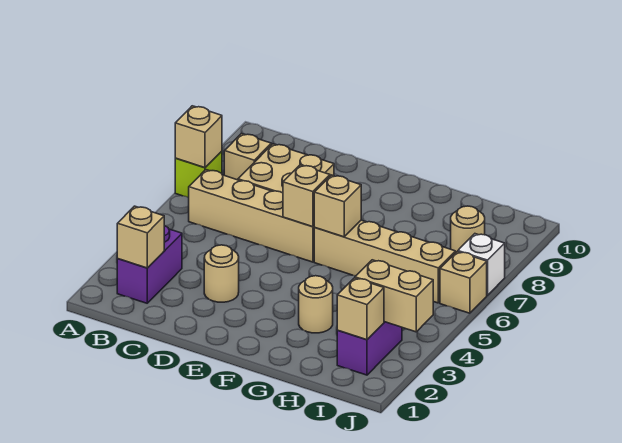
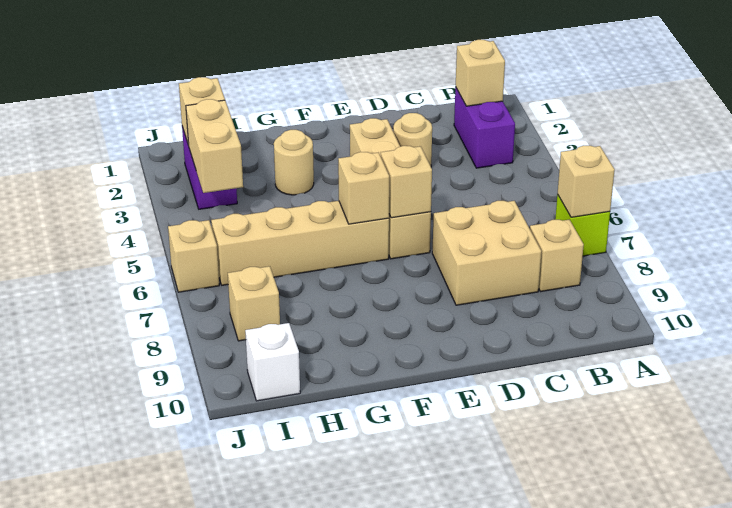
tan 1x4 brick [189,170,315,262] -> tan 1x4 brick turned to [350,118,431,259]
tan 1x2 brick [355,260,433,332] -> tan 1x2 brick turned to [186,99,243,193]
tan 1x1 round brick [451,206,485,253] -> tan 1x1 brick [228,266,280,341]
white 1x1 brick [458,234,505,295] -> white 1x1 brick moved to [245,323,300,401]

